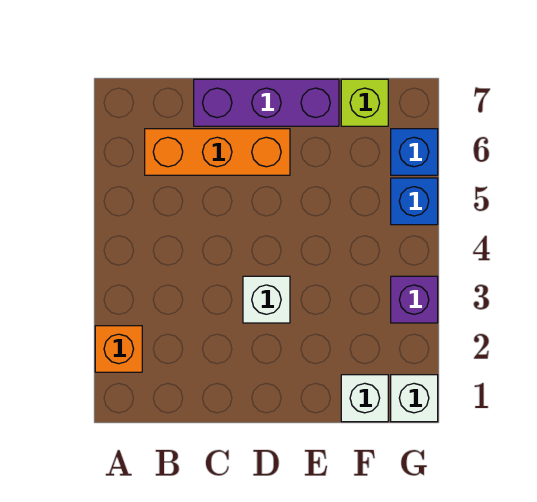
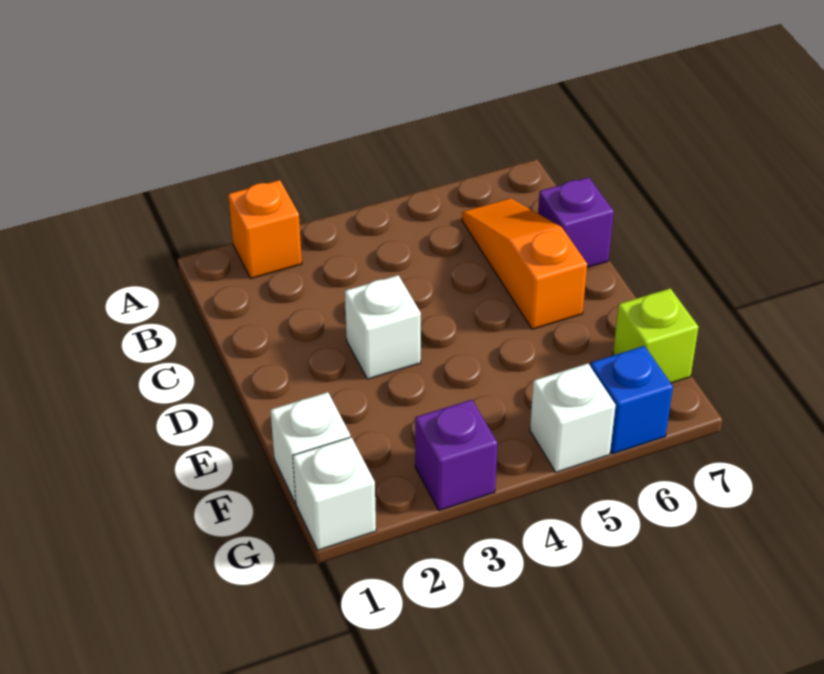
orange 1x3 brick [145,129,290,175] -> orange 1x3 slope [462,198,587,329]
purple 1x3 brick [194,79,339,126] -> purple 1x1 brick [538,177,614,268]
blue 1x1 brick [391,178,438,225] -> white 1x1 brick [530,363,616,472]

